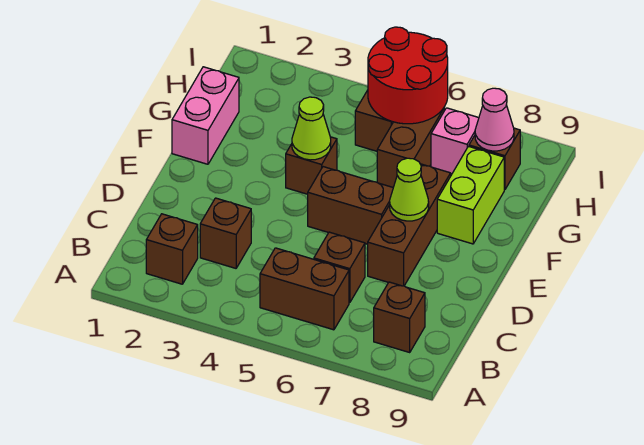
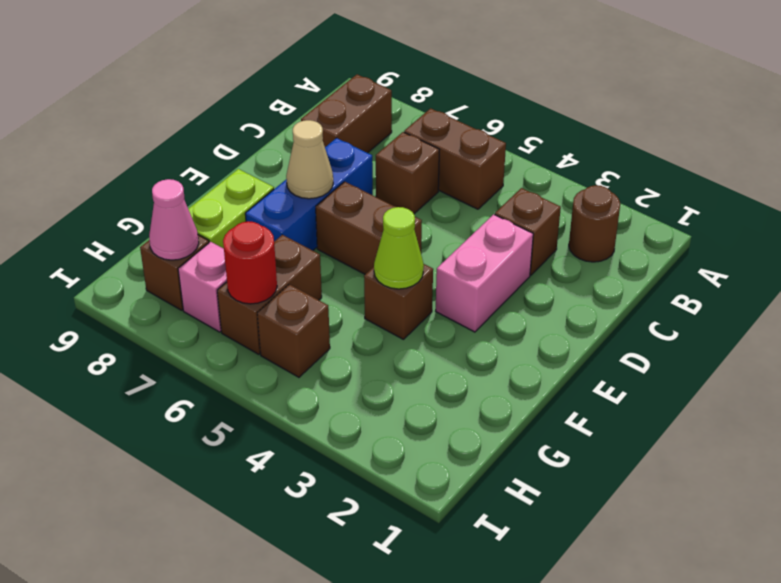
brown 1x1 brick [146,214,198,284] -> brown 1x1 round brick [569,185,620,262]
brown 1x1 brick [374,282,425,352] -> brown 1x2 brick [301,75,392,153]
brown 1x3 brick [368,164,451,286] -> blue 1x3 brick [245,138,373,251]
lime 1x1 cone [390,158,429,221] -> tan 1x1 cone [286,120,333,199]
pink 1x2 brick [172,67,239,164] -> pink 1x2 brick moved to [436,214,533,332]
red 2x2 round brick [368,27,448,124] -> red 1x1 round brick [223,221,277,304]

